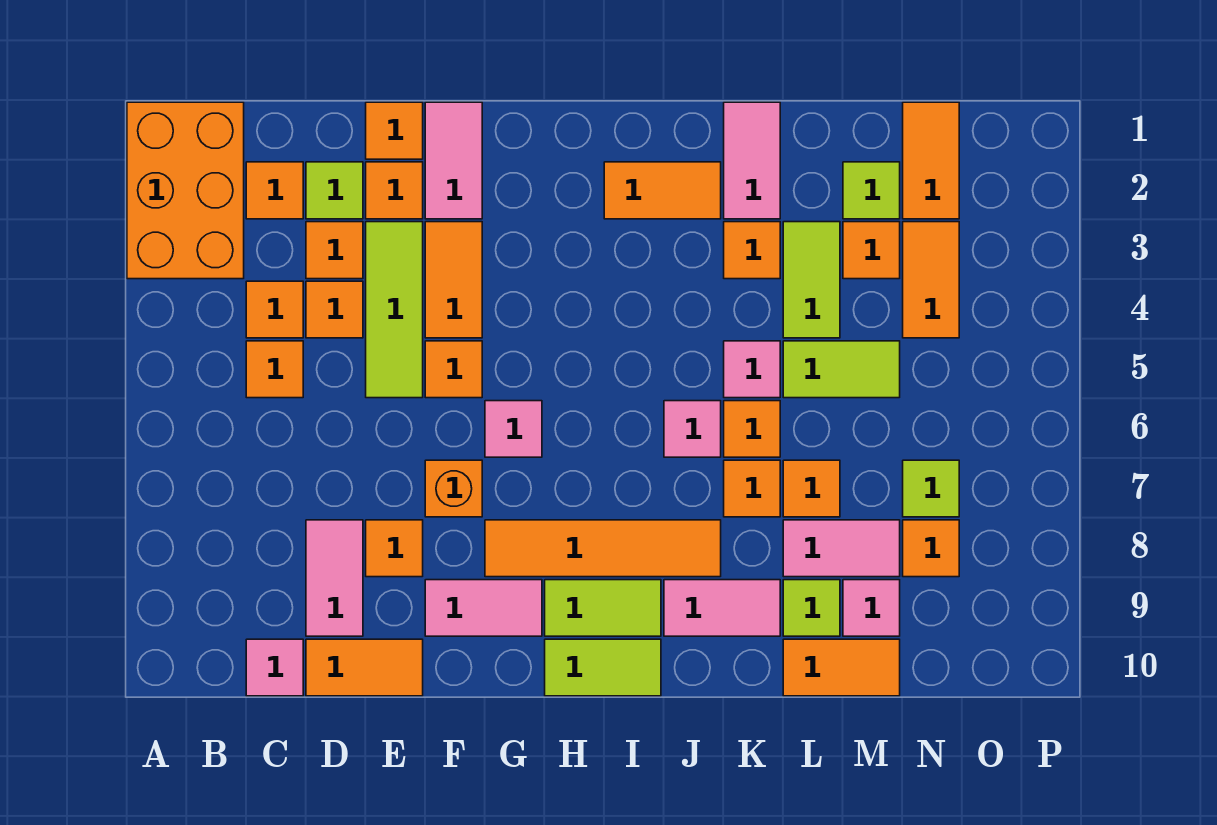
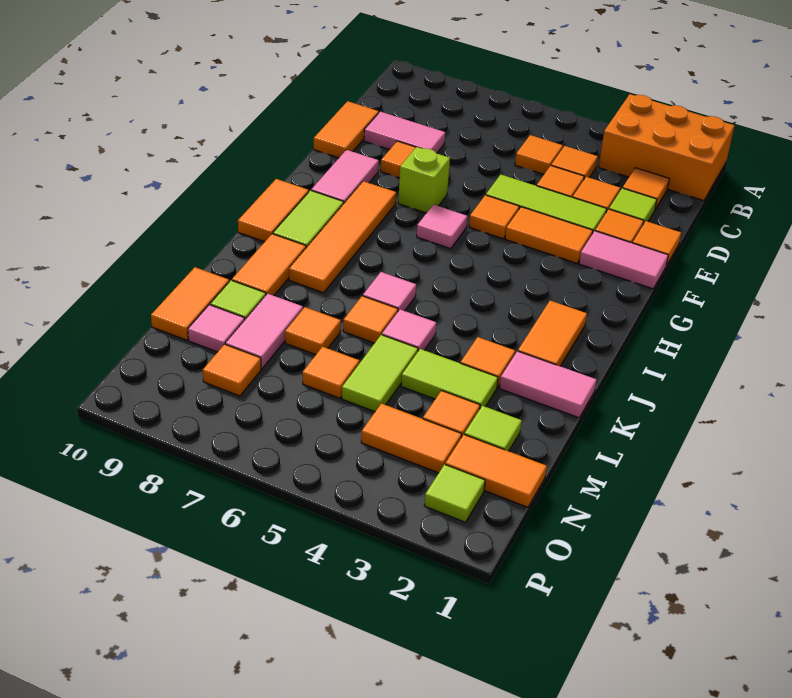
pink 1x1 tile [246,639,303,696] -> none
orange 1x1 brick [425,460,482,517] -> lime 1x1 brick [398,147,450,213]
lime 1x2 tile [545,639,661,696] -> orange 1x2 tile [238,179,309,242]
pink 1x2 tile [664,580,780,636] -> orange 1x2 tile [232,234,306,296]
orange 1x1 tile [724,460,780,517] -> orange 1x1 tile moved to [303,347,359,398]
lime 1x1 tile [903,460,959,517] -> lime 1x1 tile moved to [424,464,485,522]

